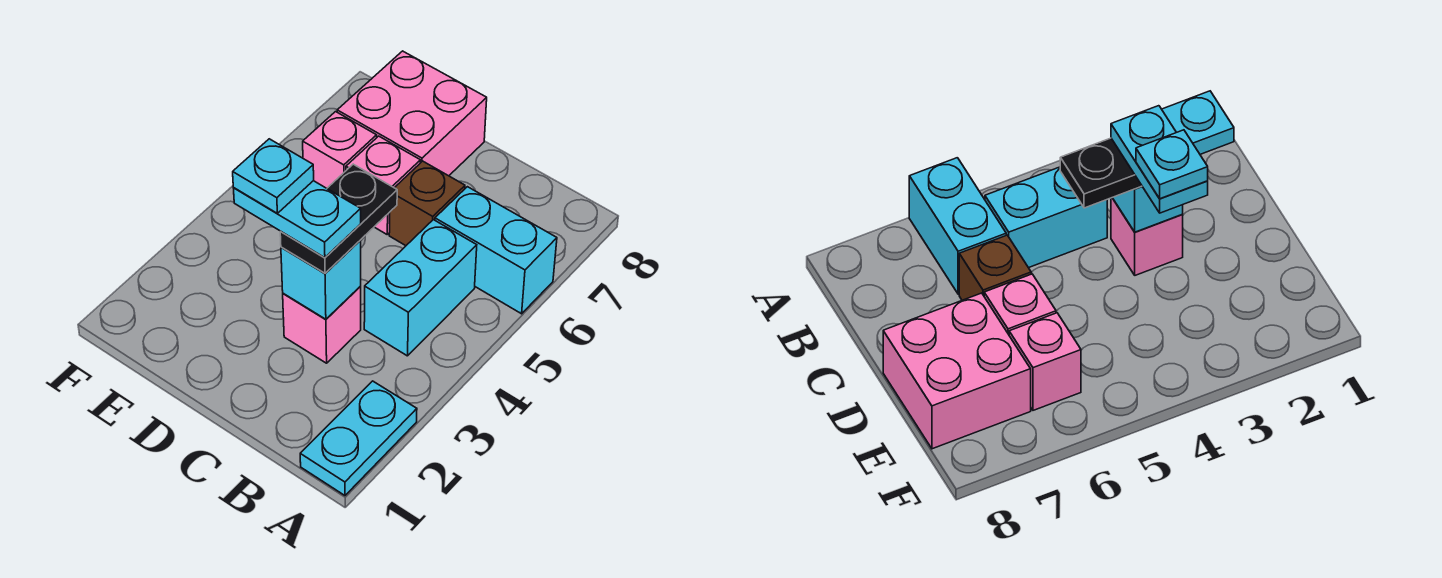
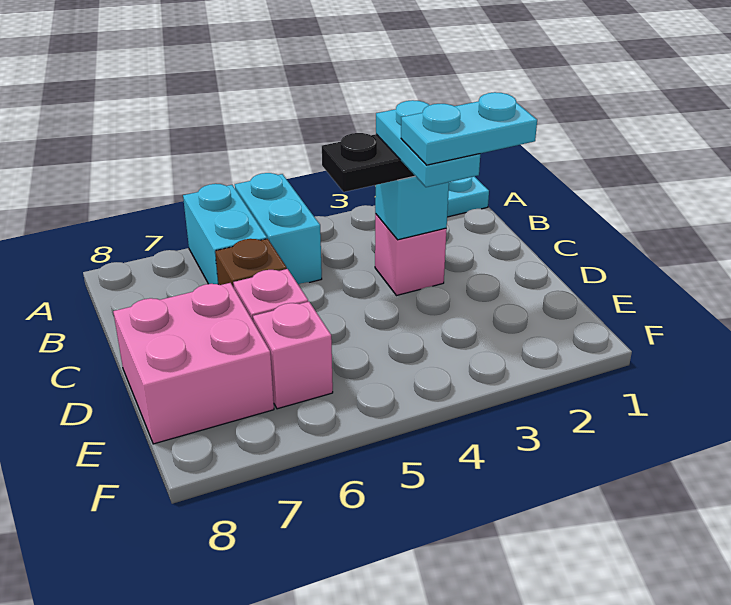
cyan 1x2 brick [364,220,477,356] -> cyan 1x2 brick turned to [235,173,322,284]
cyan 1x1 plate [233,139,314,213] -> cyan 1x2 plate [401,92,537,165]

